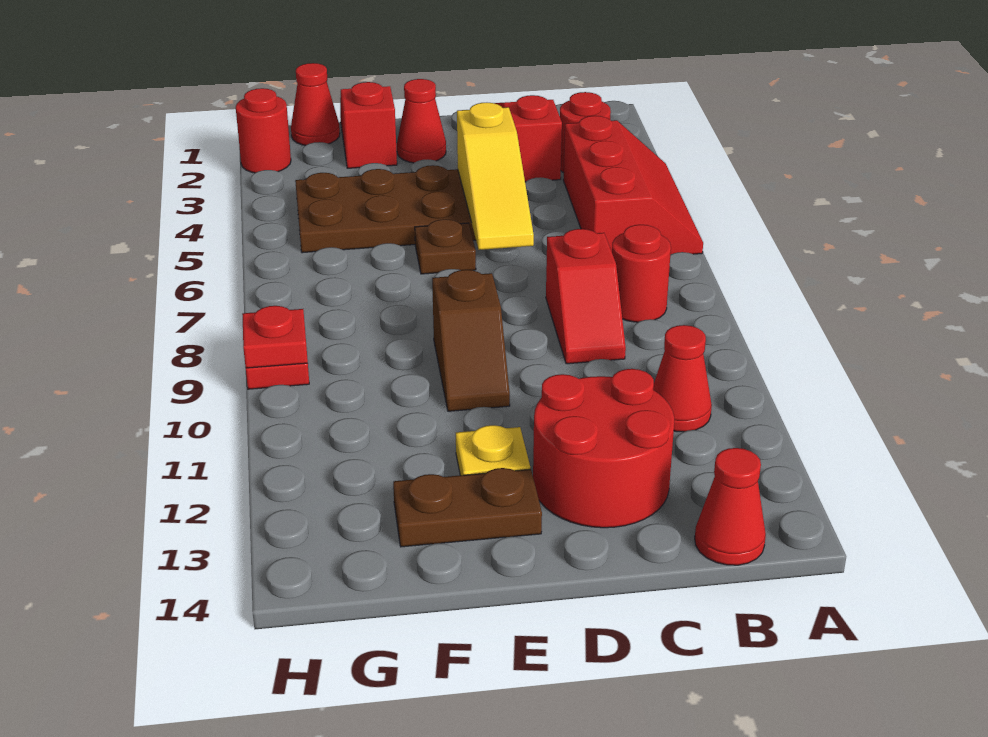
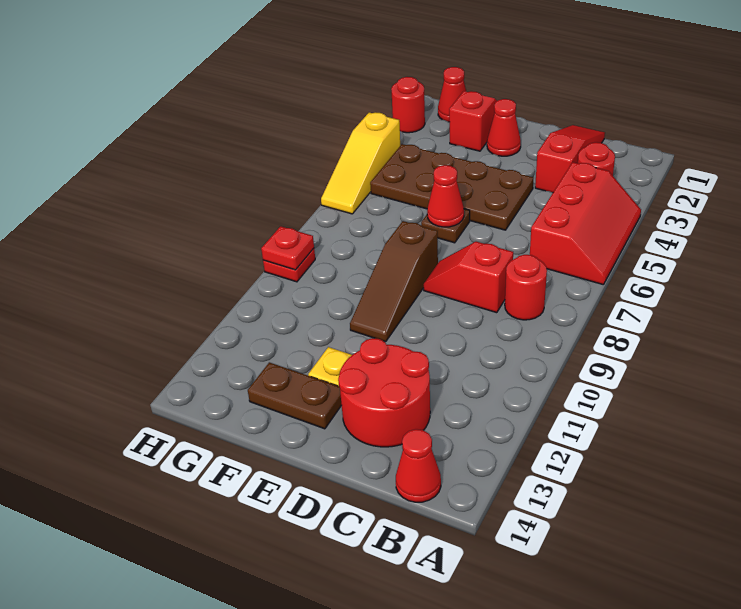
red 1x1 cone [653,325,712,432] -> red 1x1 cone moved to [427,165,464,227]
red 1x2 slope [546,229,626,364] -> red 1x2 slope turned to [424,242,513,313]
yellow 1x3 slope [457,103,534,250] -> yellow 1x3 slope moved to [321,112,400,214]
brown 1x2 slope [432,270,510,411] -> brown 1x3 slope [350,221,438,342]

